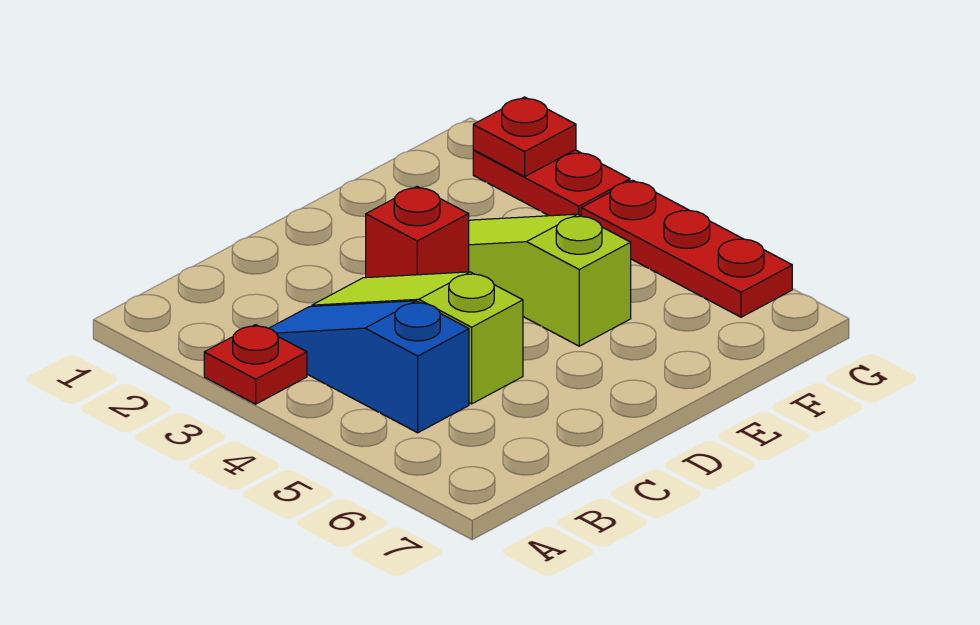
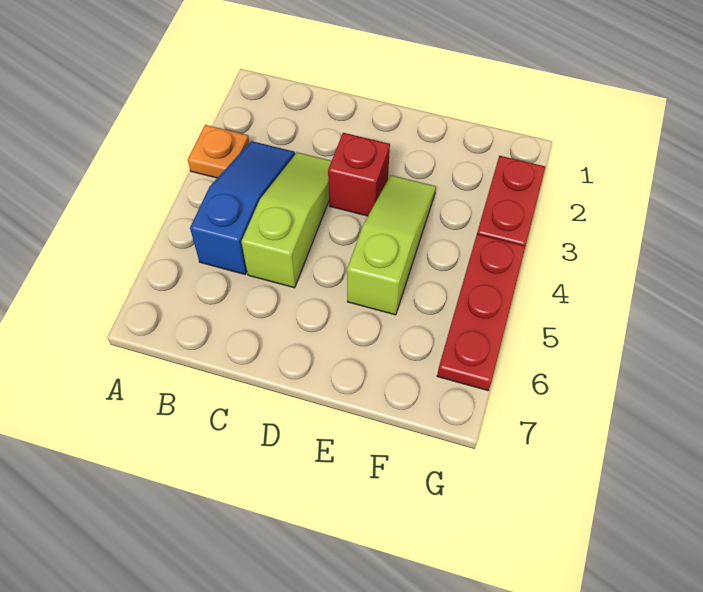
red 1x1 plate [204,325,307,404] -> orange 1x1 plate [188,125,249,178]
red 1x1 plate [473,97,576,177] -> none

